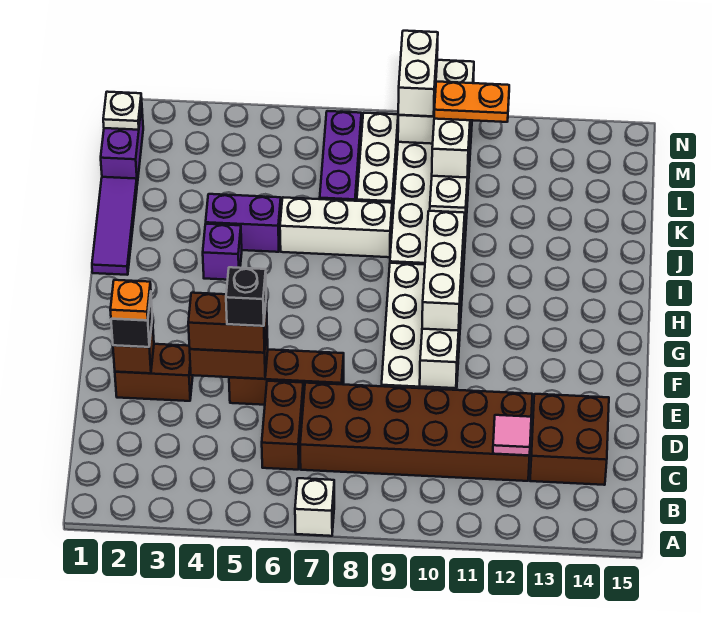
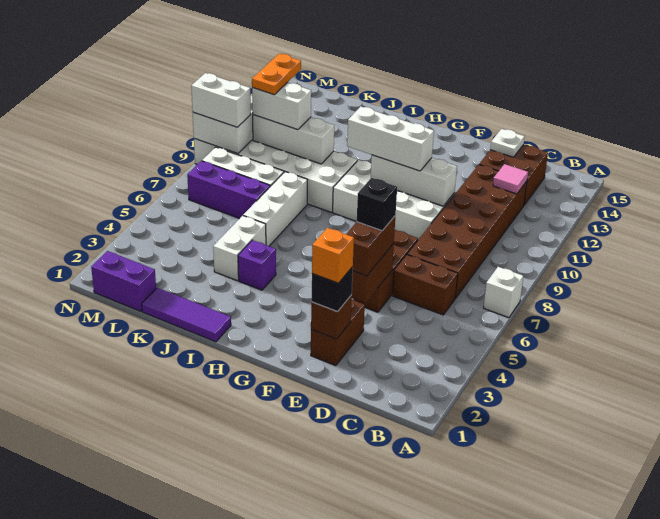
orange 1x1 plate [110,280,151,320] -> orange 1x1 brick [312,228,354,283]
purple 1x2 brick [206,194,281,252] -> white 1x2 brick [213,216,266,280]
white 1x1 plate [103,92,142,130] -> white 1x1 plate moved to [490,129,525,157]

